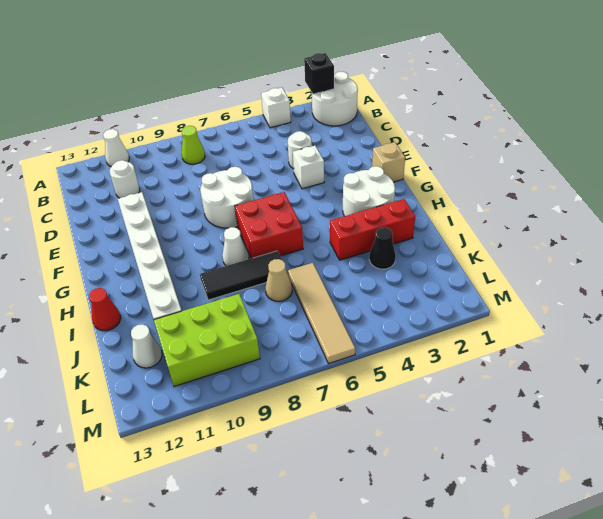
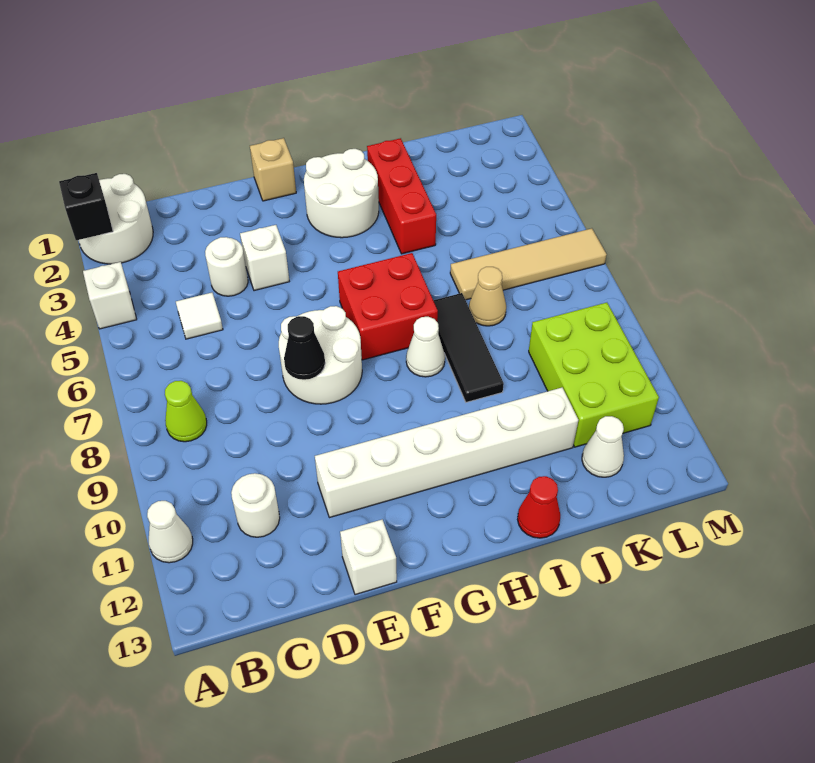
none -> white 1x1 tile [176,293,223,339]
none -> white 1x1 brick [340,520,397,595]
black 1x1 cone [369,227,396,269] -> black 1x1 cone moved to [284,316,325,380]

